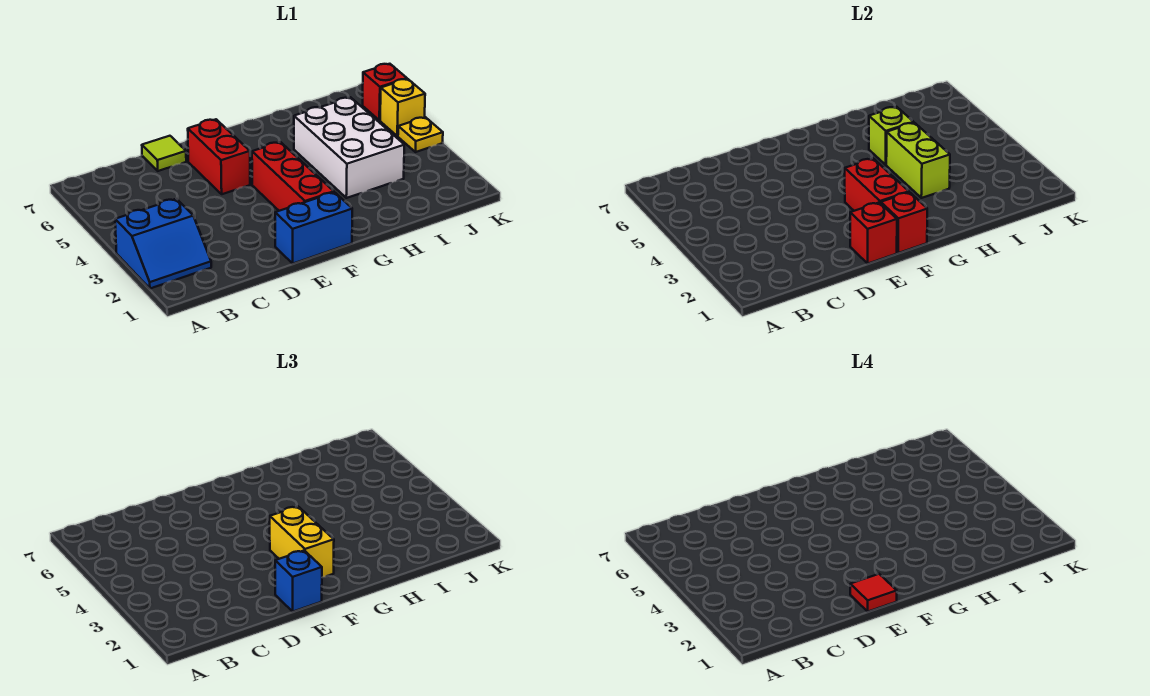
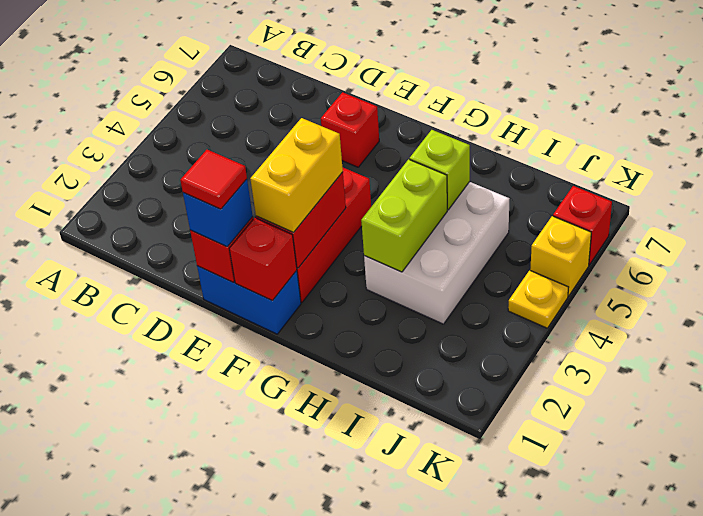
blue 2x2 slope [115,199,211,289] -> none
lime 1x1 tile [142,136,186,171] -> none
red 1x2 brick [188,119,250,194] -> red 1x1 brick [321,92,379,167]

